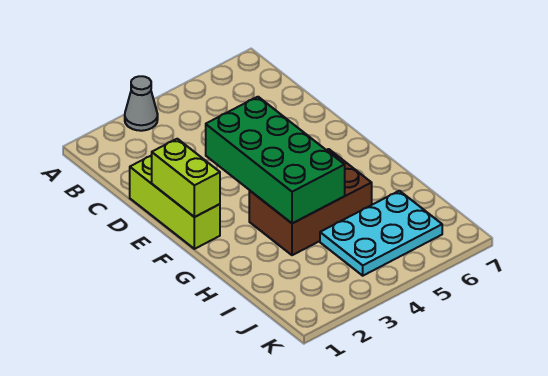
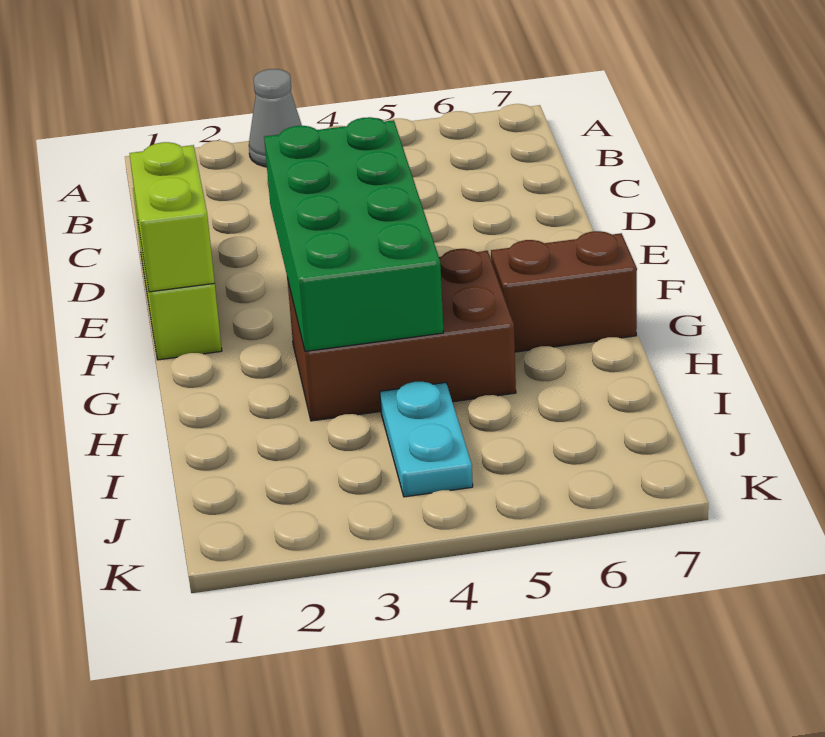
none -> brown 1x2 brick [491,231,637,352]
cyan 2x3 plate [320,191,442,276] -> cyan 1x2 plate [380,382,473,497]

